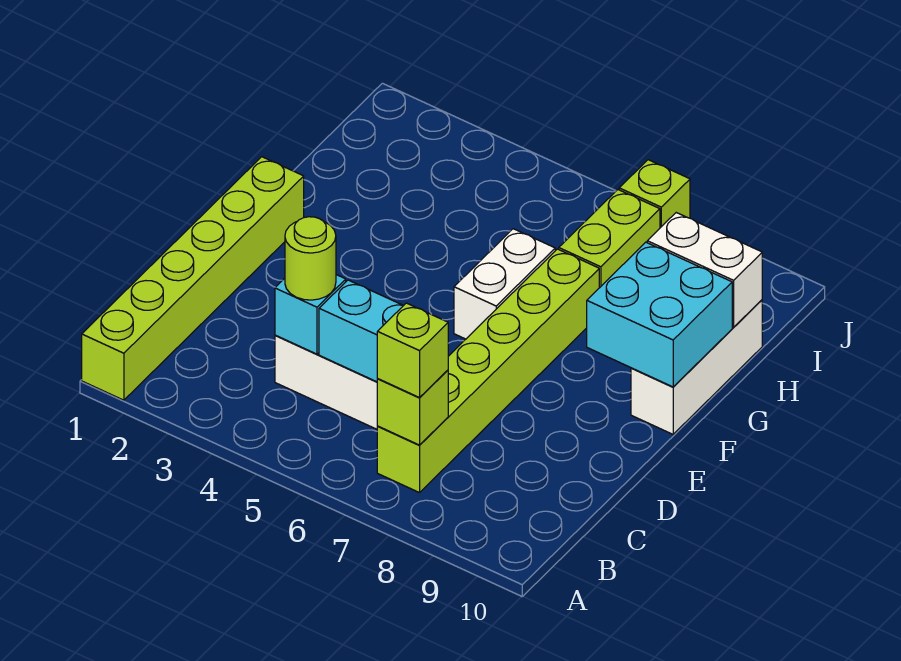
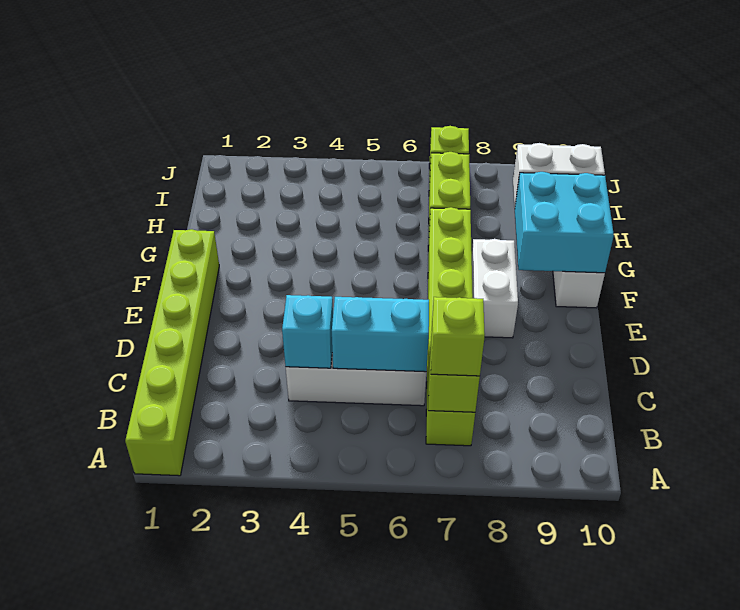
lime 1x1 round brick [285,217,336,300] -> none
white 1x2 brick [454,229,555,339] -> white 1x2 brick moved to [472,239,518,338]

